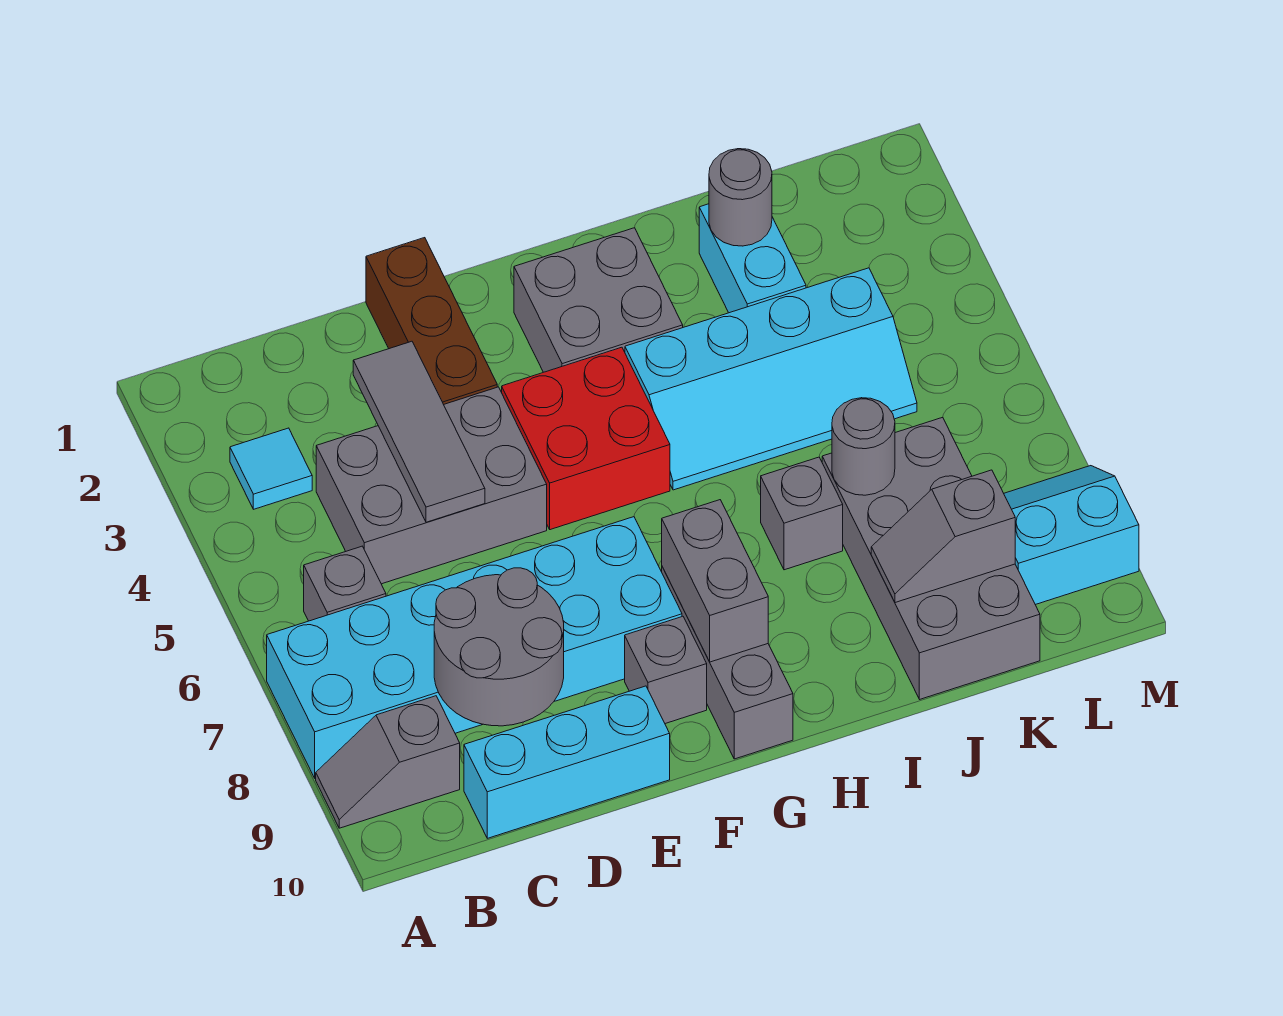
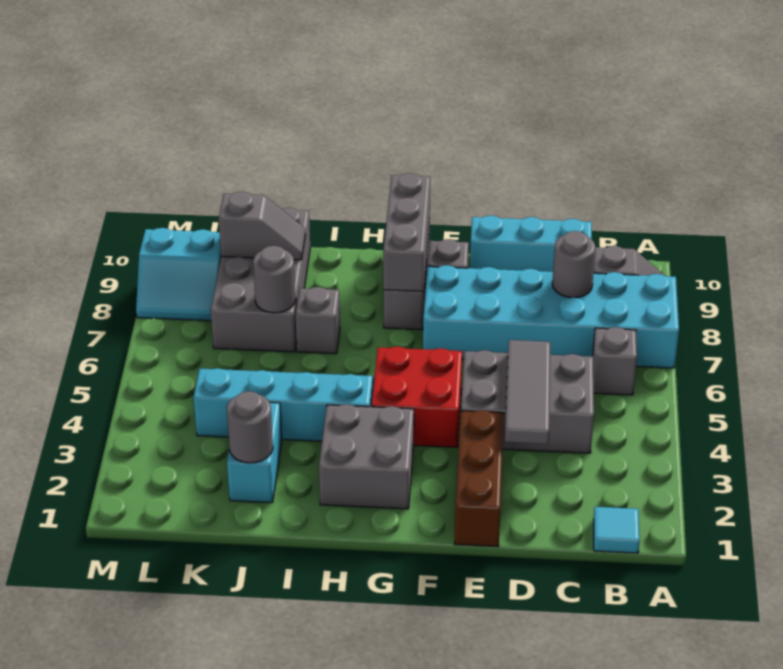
cyan 1x1 tile [230,428,312,509] -> cyan 1x1 tile moved to [593,507,640,553]
grey 2x2 round brick [434,568,564,726] -> grey 1x1 round brick [552,231,596,298]
grey 1x2 brick [662,500,768,662] -> grey 1x3 brick [383,173,430,292]

